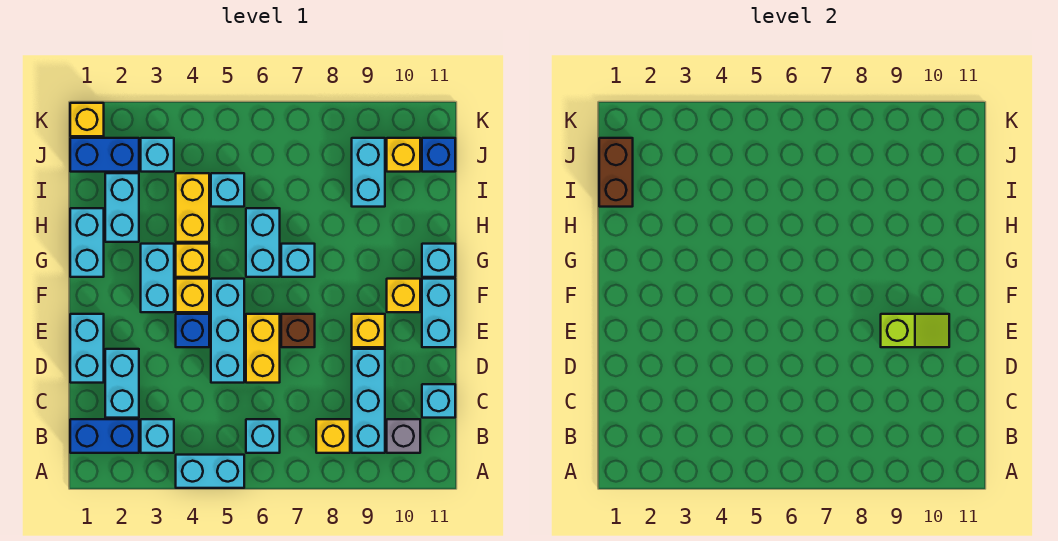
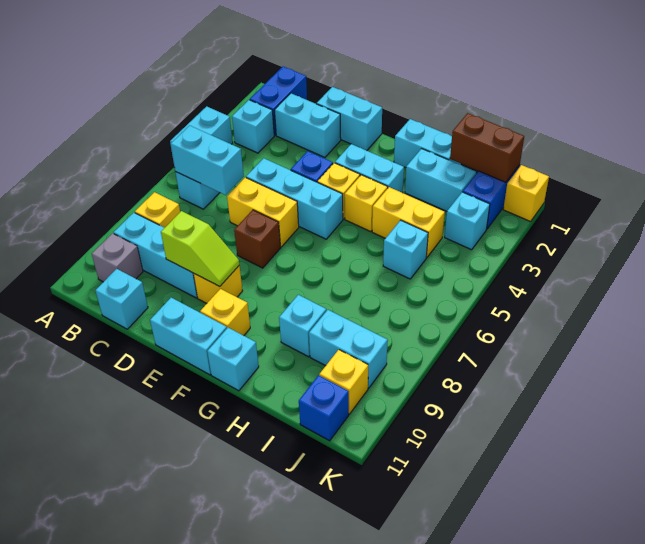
lime 1x2 slope [881,314,949,347] -> lime 1x2 slope turned to [161,211,239,287]
cyan 1x2 brick [246,208,280,277] -> cyan 1x2 brick moved to [171,126,244,195]
cyan 1x1 brick [281,244,315,277] -> cyan 1x1 brick moved to [279,295,326,357]

